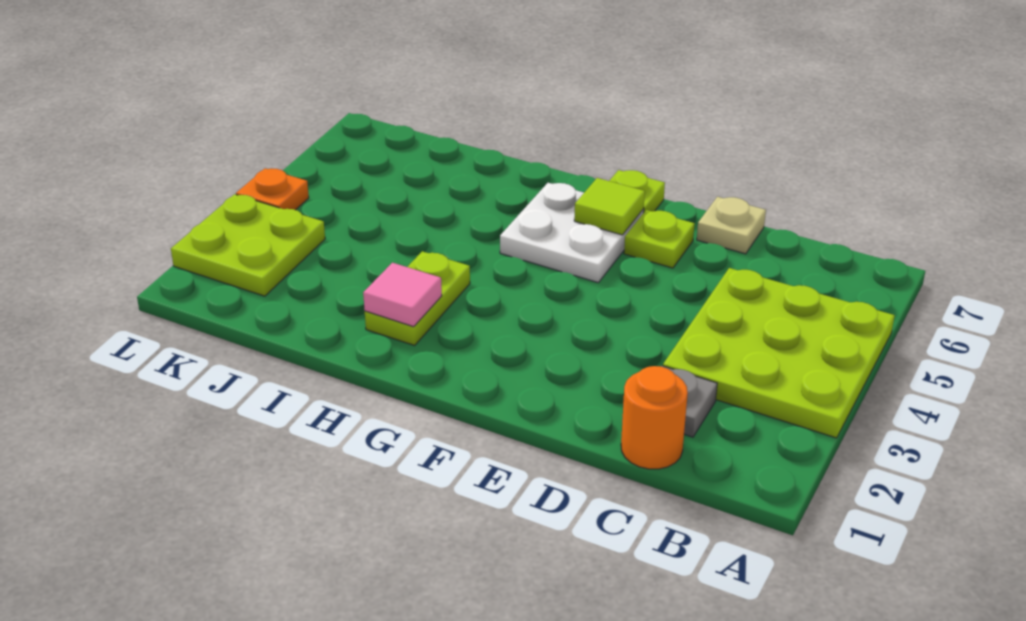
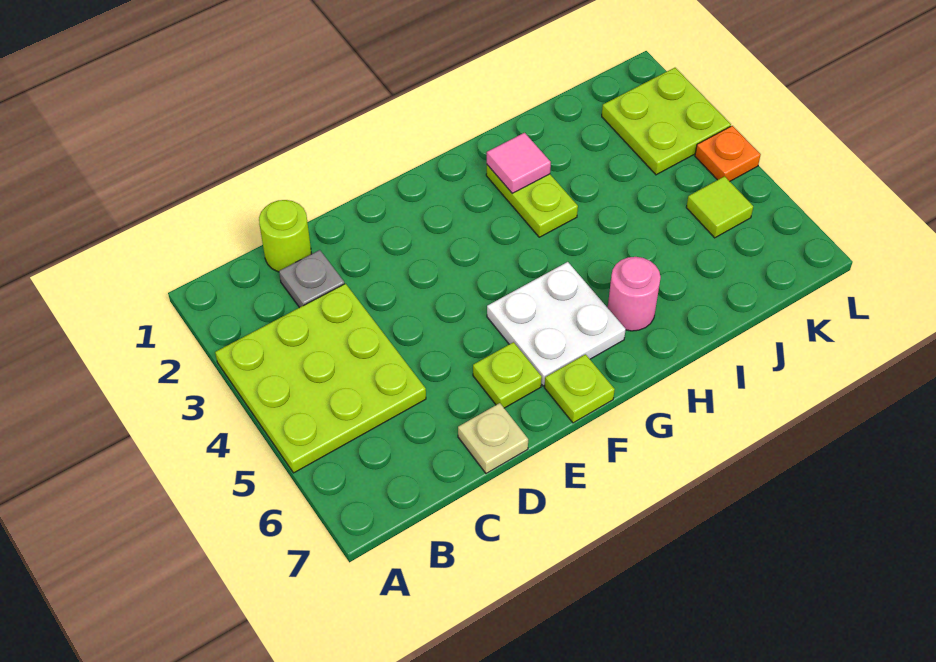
orange 1x1 round brick [621,366,688,469] -> lime 1x1 round brick [259,200,311,272]
lime 1x1 tile [574,178,645,235] -> lime 1x1 tile moved to [686,176,753,238]
none -> pink 1x1 round brick [608,257,661,331]

